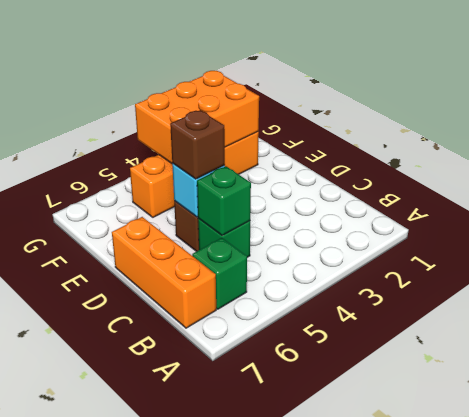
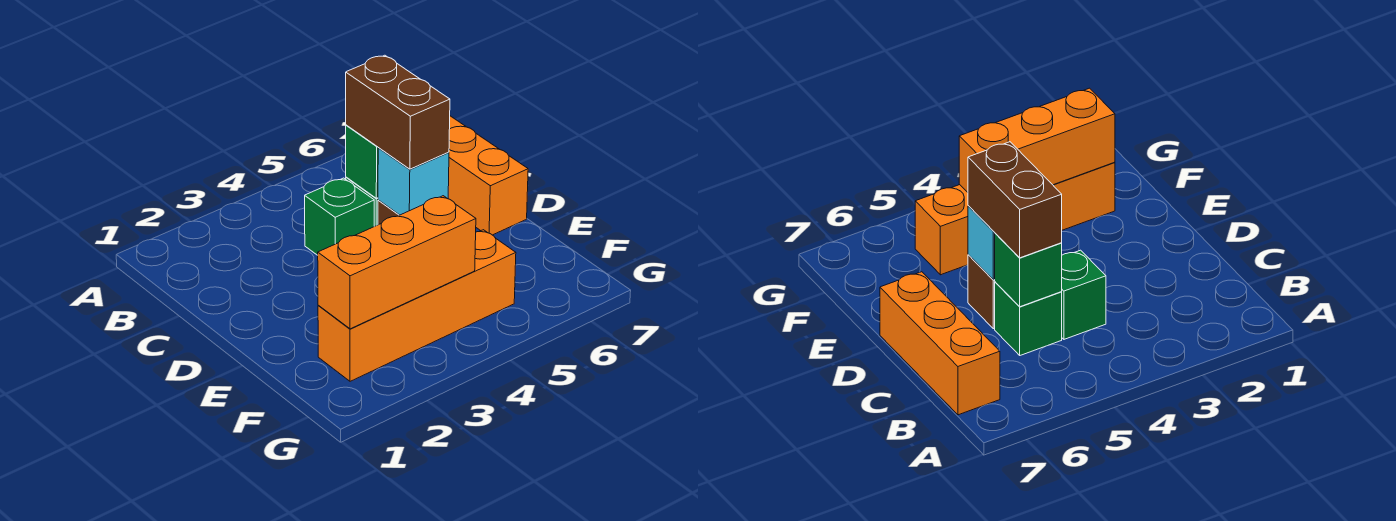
green 1x1 brick [192,238,247,309] -> green 1x1 brick moved to [305,178,374,255]
brown 1x1 brick [170,110,225,179] -> brown 1x2 brick [346,55,450,169]
orange 2x3 brick [135,71,259,163] -> orange 1x3 brick [318,196,476,329]

